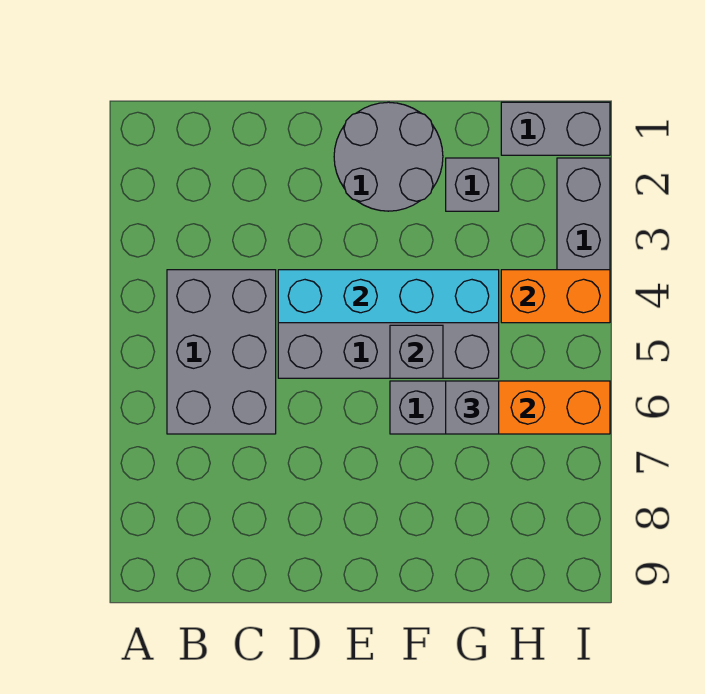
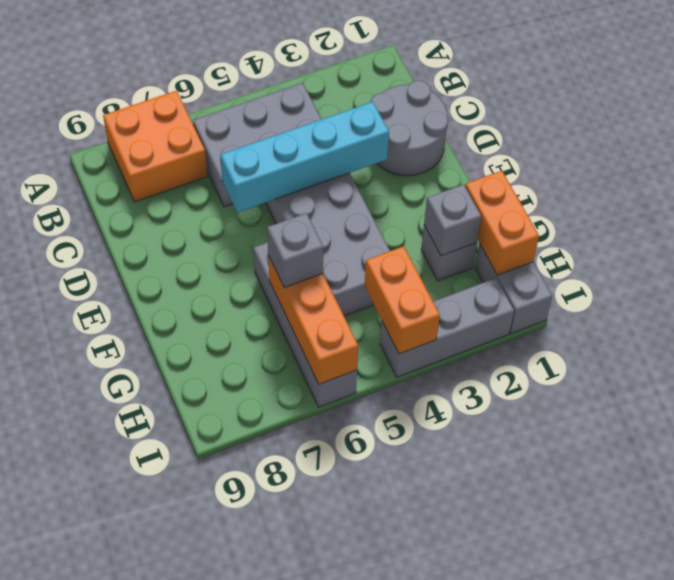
none -> orange 2x2 brick [103,91,207,202]
cyan 1x4 brick [278,270,499,323] -> cyan 1x4 brick turned to [220,102,389,212]
grey 2x2 round brick [334,102,443,211] -> grey 2x2 round brick moved to [370,80,448,176]
grey 1x1 brick [390,325,443,378] -> grey 1x1 brick moved to [424,184,481,256]
none -> orange 1x2 brick [465,171,539,275]

